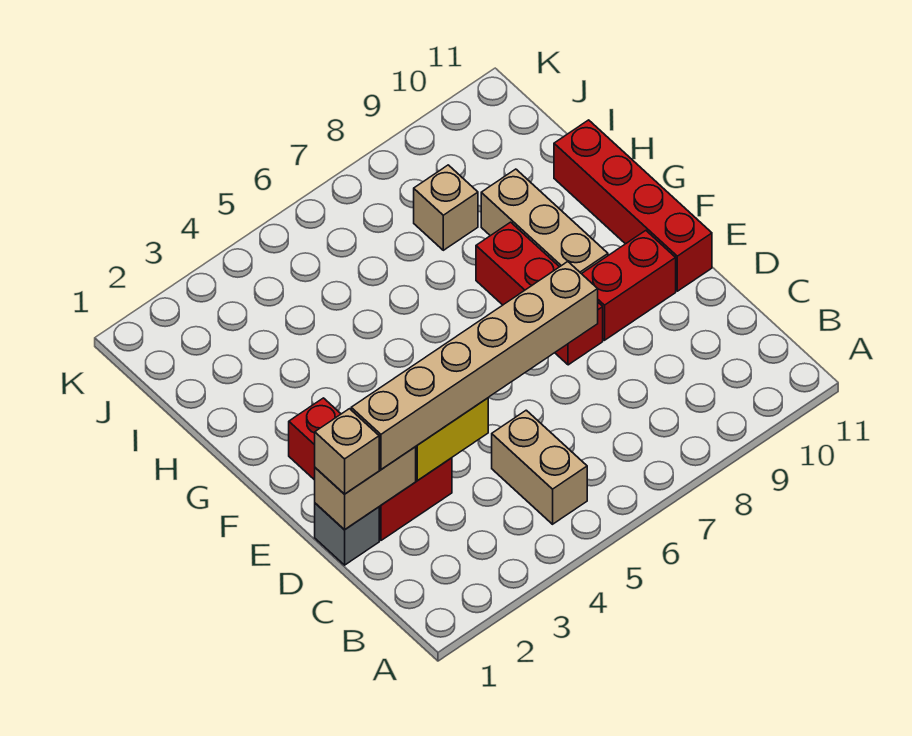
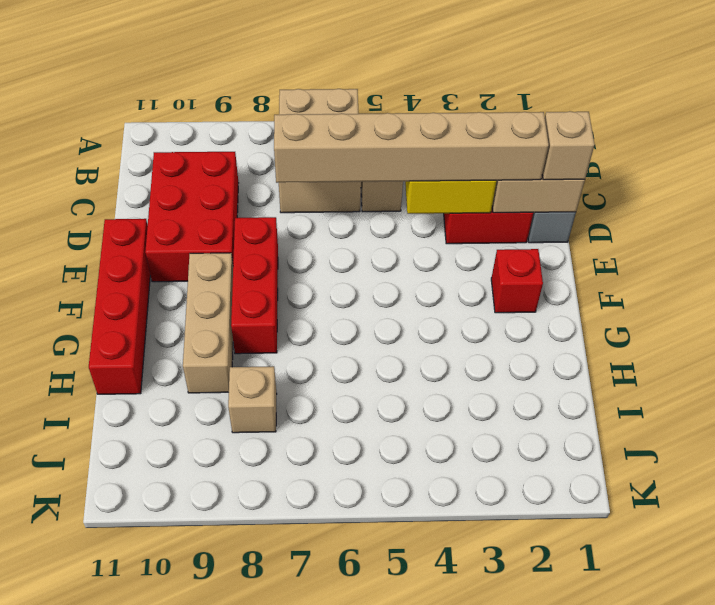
none -> tan 2x3 brick [279,89,361,213]
red 1x2 brick [582,231,676,340] -> red 2x3 brick [145,152,238,282]

